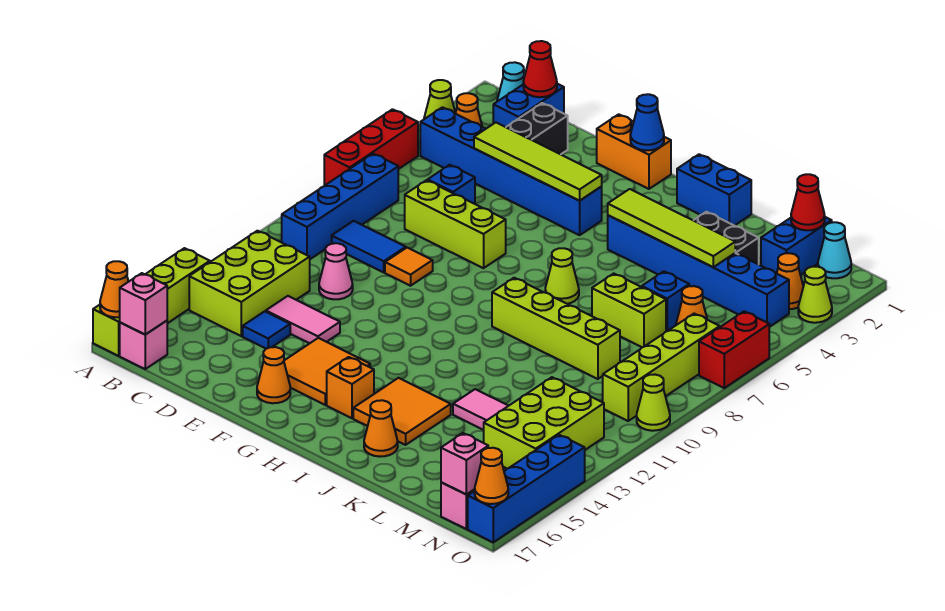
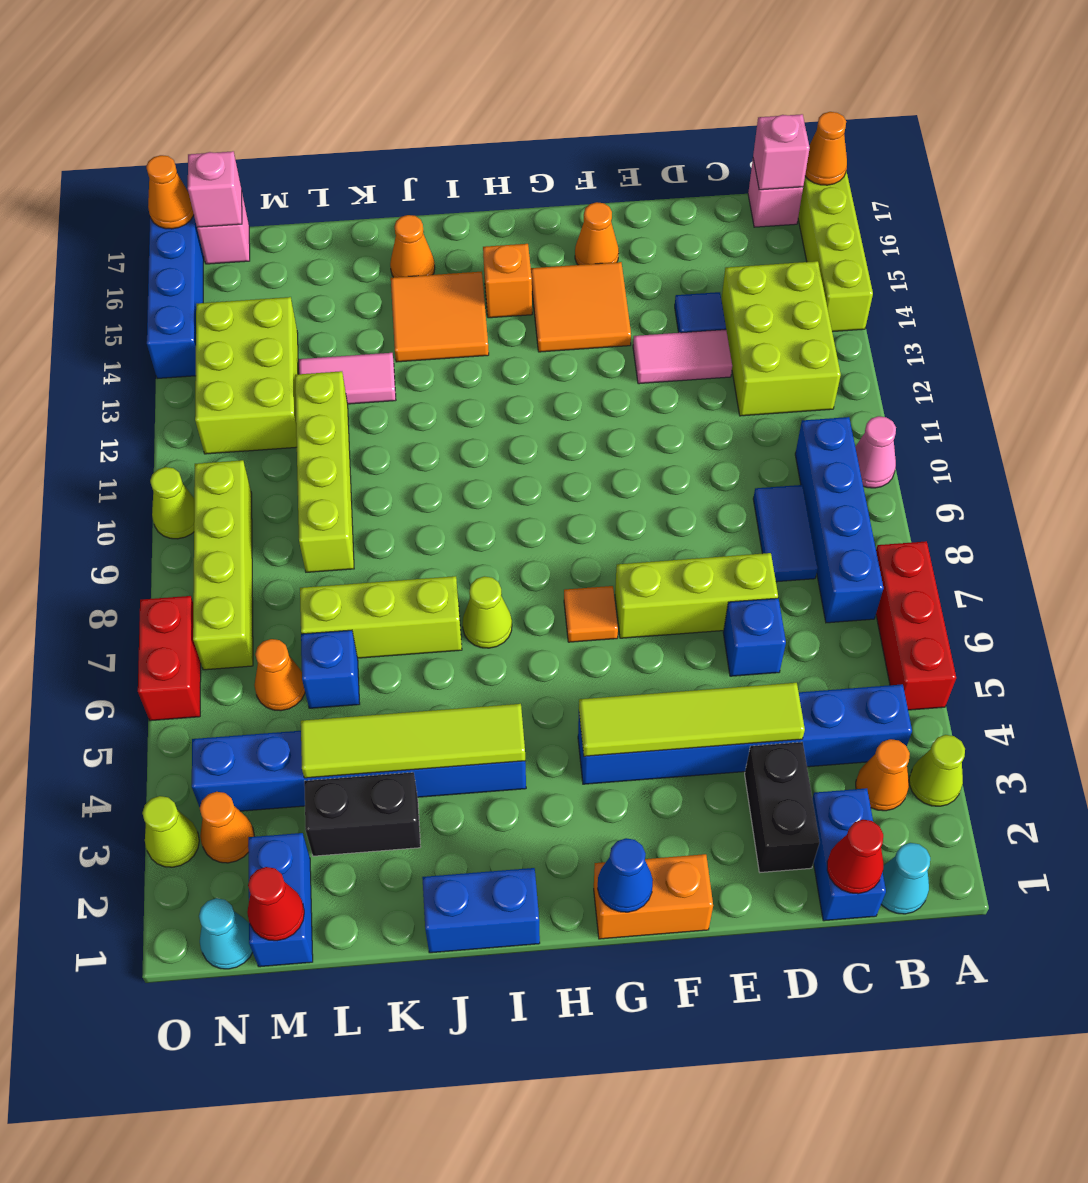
blue 1x2 tile [332,221,406,272] -> blue 1x2 tile turned to [753,485,818,582]
pink 1x1 cone [319,243,353,299] -> pink 1x1 cone moved to [855,416,896,488]
orange 1x1 tile [385,248,433,286] -> orange 1x1 tile moved to [564,586,618,642]
lime 1x4 brick [492,278,620,379] -> lime 1x4 brick turned to [295,371,354,572]
lime 1x2 brick [592,274,666,347] -> lime 1x3 brick [300,576,462,658]

